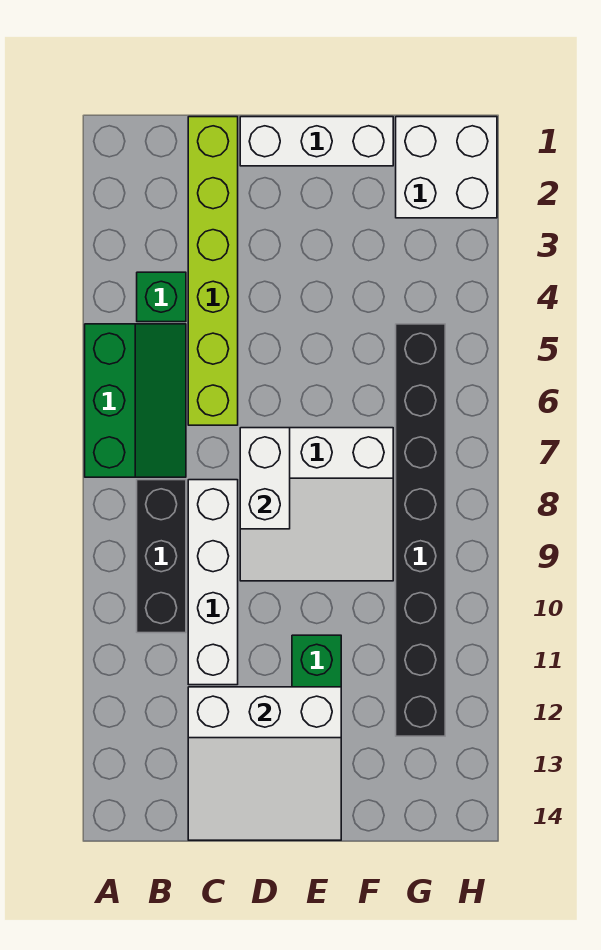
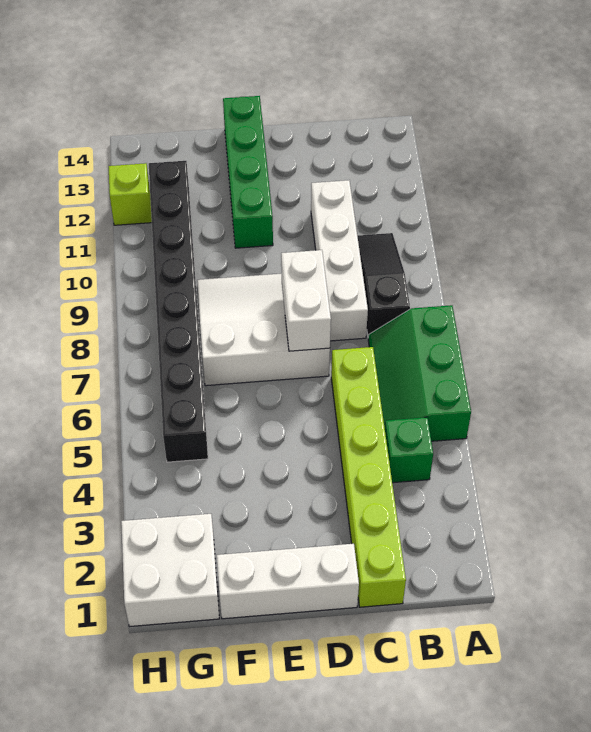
black 1x3 brick [137,480,186,633] -> black 1x3 slope [358,233,410,336]
white 3x3 slope [188,687,341,840] -> none
none -> lime 1x1 brick [109,163,152,225]

